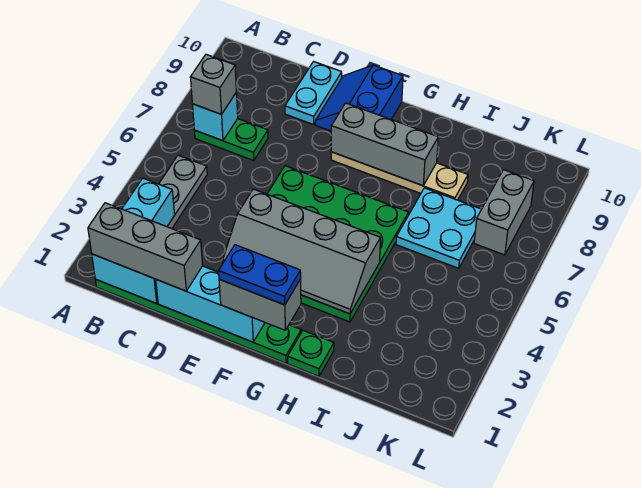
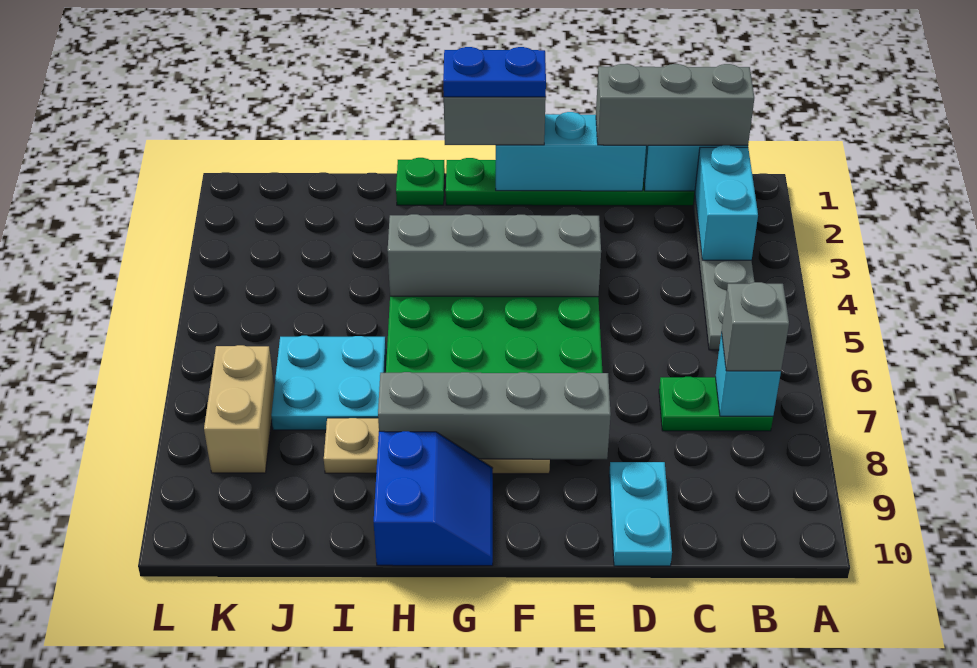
blue 2x2 slope [315,65,403,131] -> blue 2x2 slope moved to [374,431,493,566]
grey 1x3 brick [331,103,438,186] -> grey 1x4 brick [378,372,611,459]
grey 1x2 brick [474,170,534,255] -> tan 1x2 brick [204,345,274,473]

